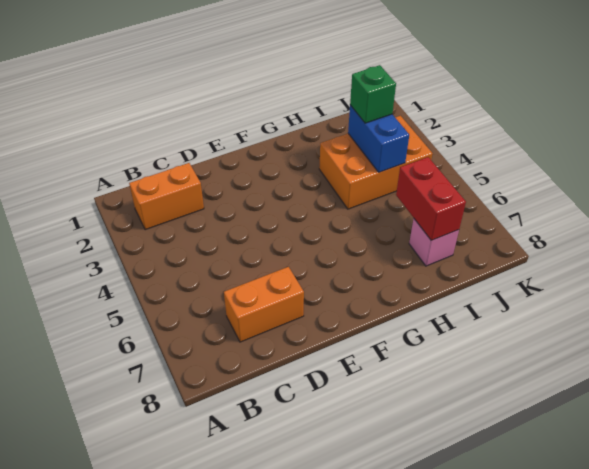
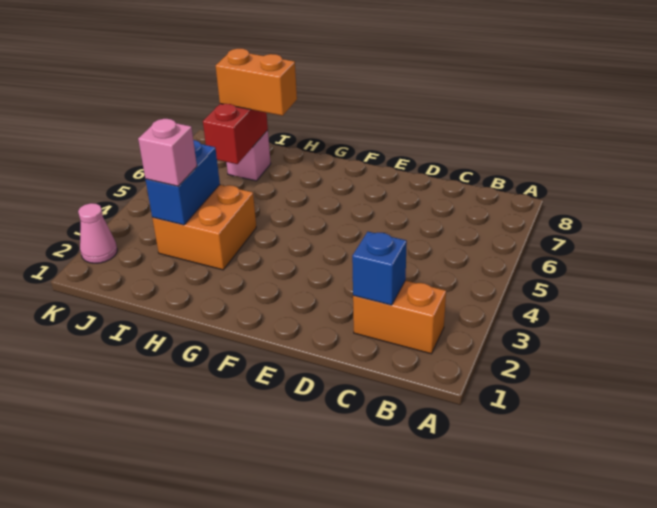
none -> blue 1x1 brick [352,232,407,305]
orange 1x2 brick [224,267,304,342] -> orange 1x2 brick moved to [216,49,297,116]
orange 2x3 brick [319,116,433,209] -> orange 2x2 brick [152,185,256,270]
green 1x1 brick [350,65,396,123] -> pink 1x1 brick [138,119,197,186]
none -> pink 1x1 cone [78,203,117,263]

